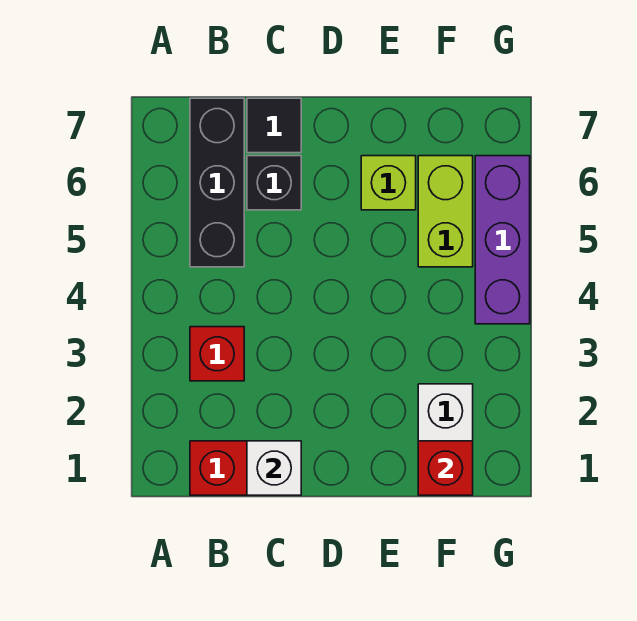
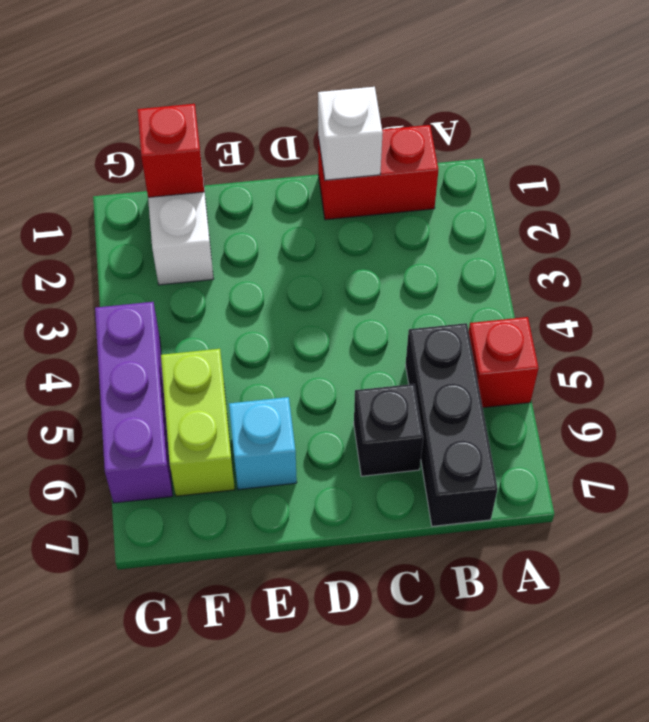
red 1x1 brick [190,327,244,381] -> red 1x1 brick moved to [469,317,538,408]
black 1x1 tile [247,98,301,153] -> none
lime 1x1 brick [361,156,416,210] -> cyan 1x1 brick [229,397,297,490]

